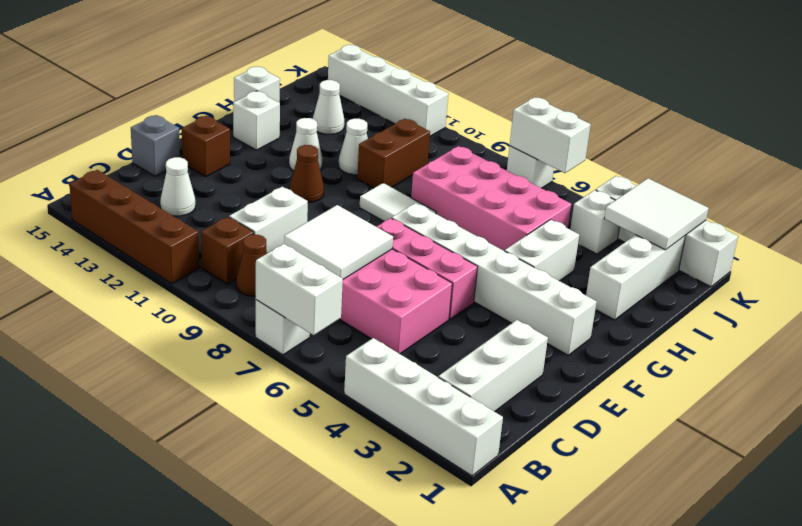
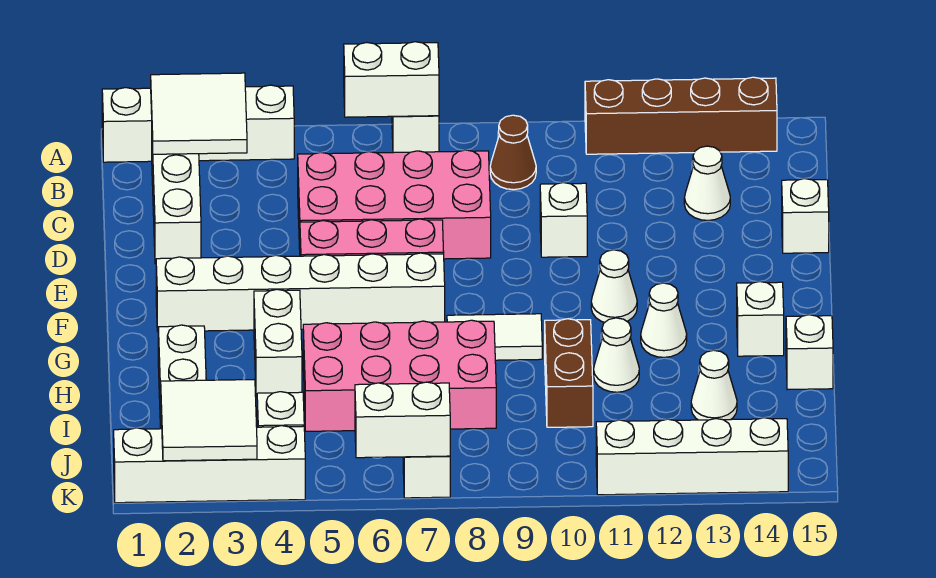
brown 1x1 brick [201,217,254,284] -> none
white 2x2 tile [284,205,393,279] -> white 2x2 tile moved to [151,73,247,154]
white 1x2 brick [229,187,308,253] -> white 1x1 brick [540,183,587,257]
grey 1x1 brick [131,115,180,176] -> white 1x1 brick [782,179,829,253]
brown 1x1 brick [182,116,230,177] -> none
brown 1x1 cone [290,145,324,202] -> white 1x1 cone [591,250,637,322]

